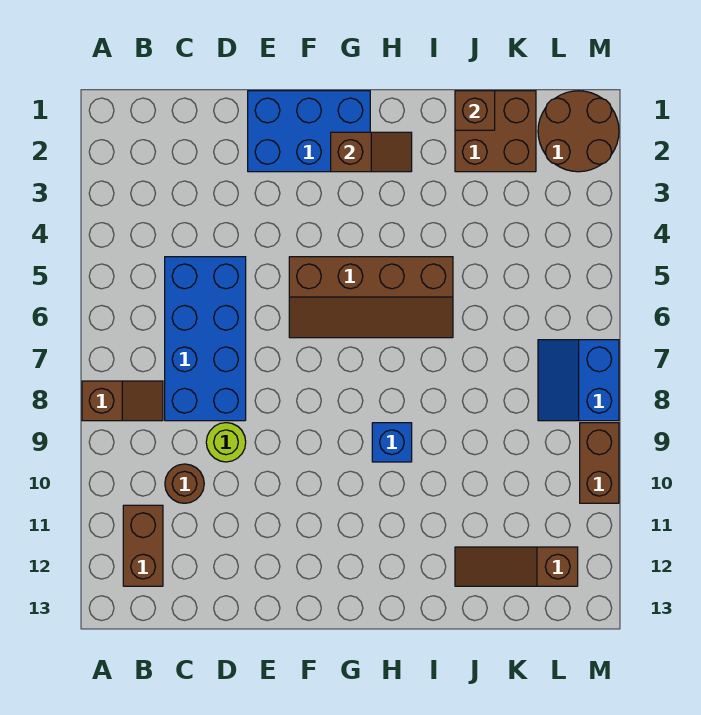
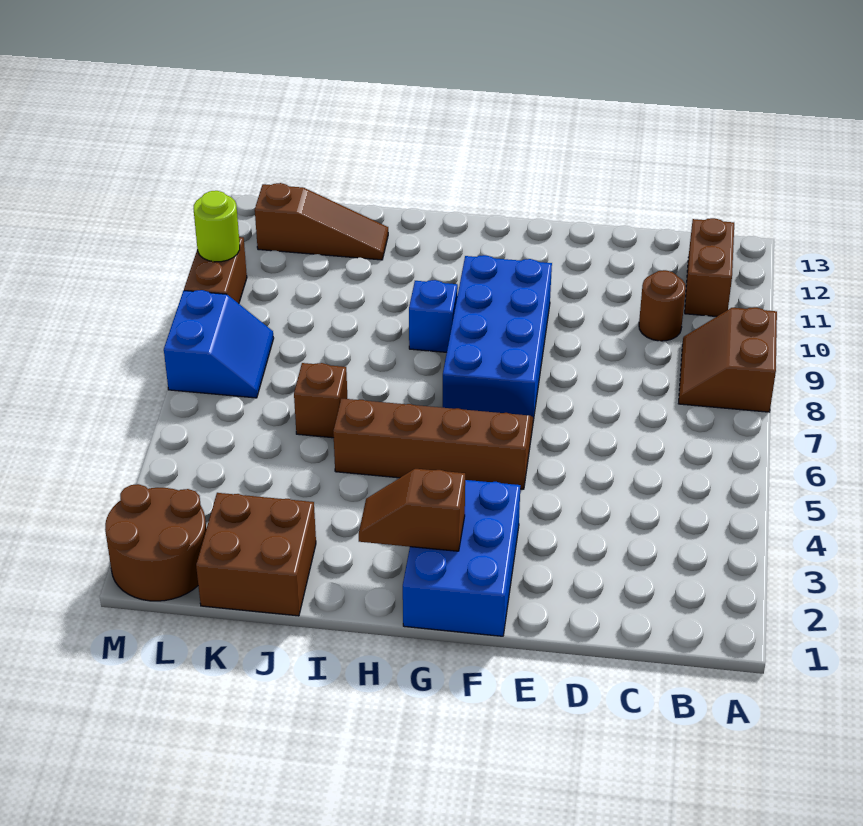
brown 1x2 slope [82,381,163,421] -> brown 2x2 slope [678,307,777,412]
blue 2x4 brick [165,257,246,421] -> blue 2x4 brick moved to [443,255,552,421]
lime 1x1 round brick [206,423,246,462] -> lime 1x1 round brick moved to [194,191,240,262]
blue 2x3 brick [248,91,370,172] -> blue 2x3 brick turned to [403,480,520,636]
brown 1x1 brick [455,91,495,130] -> brown 1x1 brick moved to [294,363,347,438]

